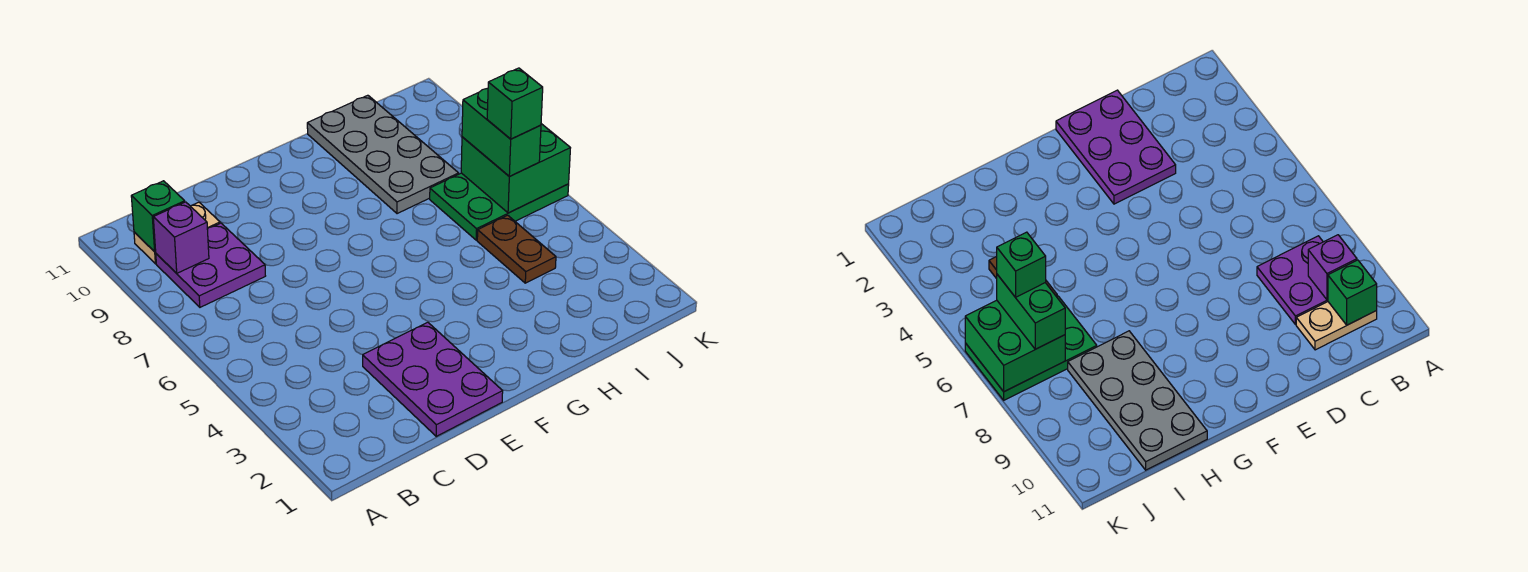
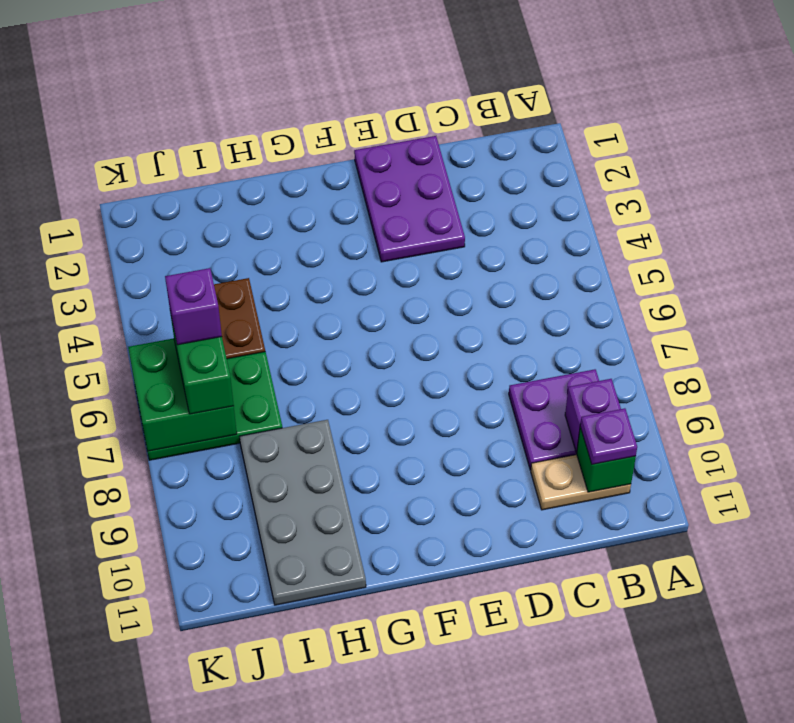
none -> purple 1x1 plate [580,408,637,464]
green 1x1 brick [487,68,543,139] -> purple 1x1 brick [165,268,222,345]

